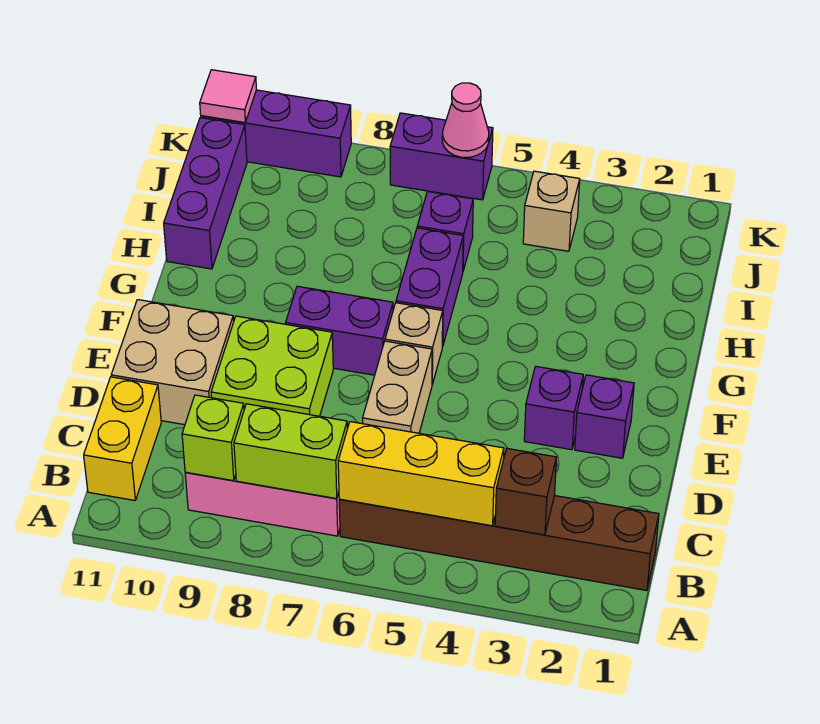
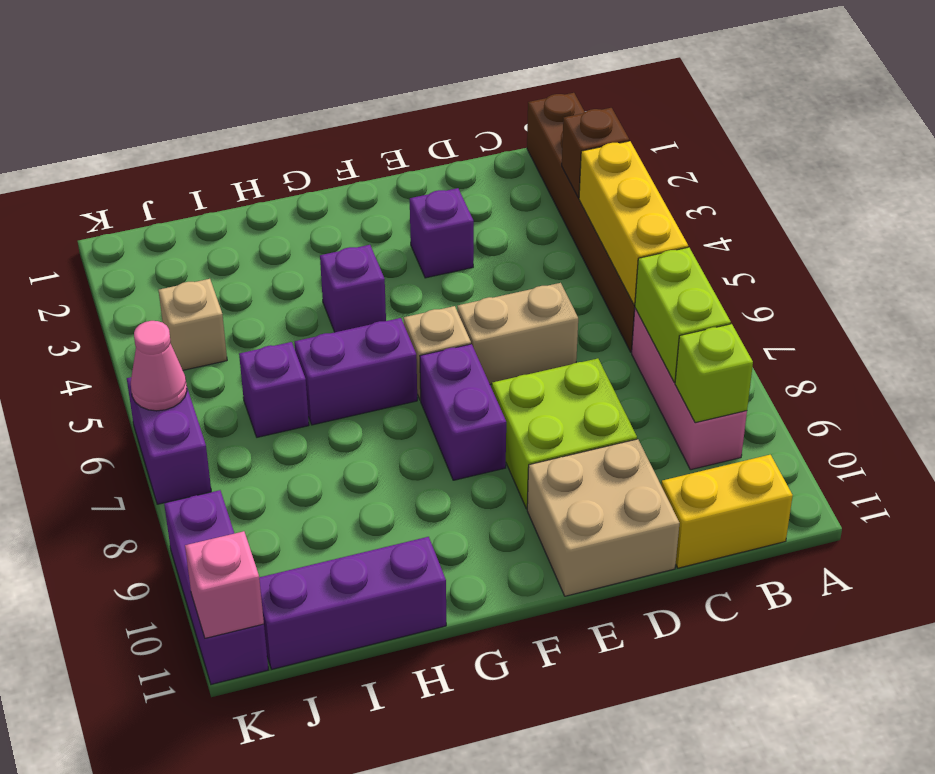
purple 1x1 brick [575,375,634,458] -> purple 1x1 brick moved to [320,245,386,332]
pink 1x1 tile [200,70,256,123] -> pink 1x1 brick [185,531,264,638]

